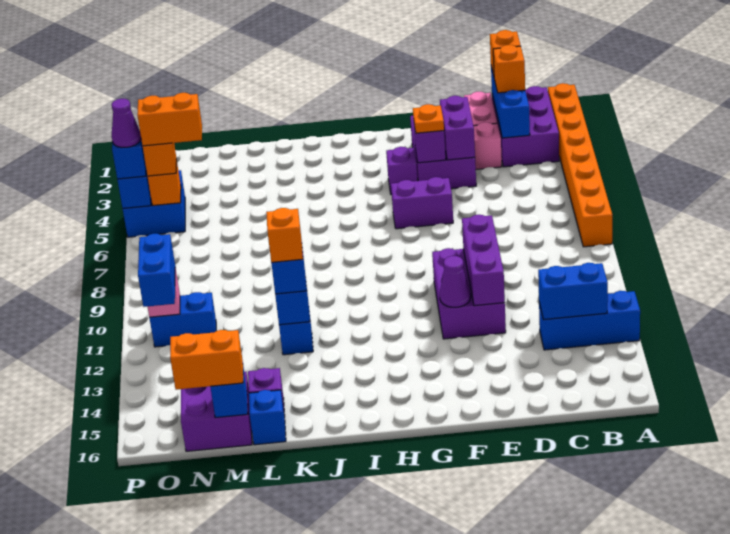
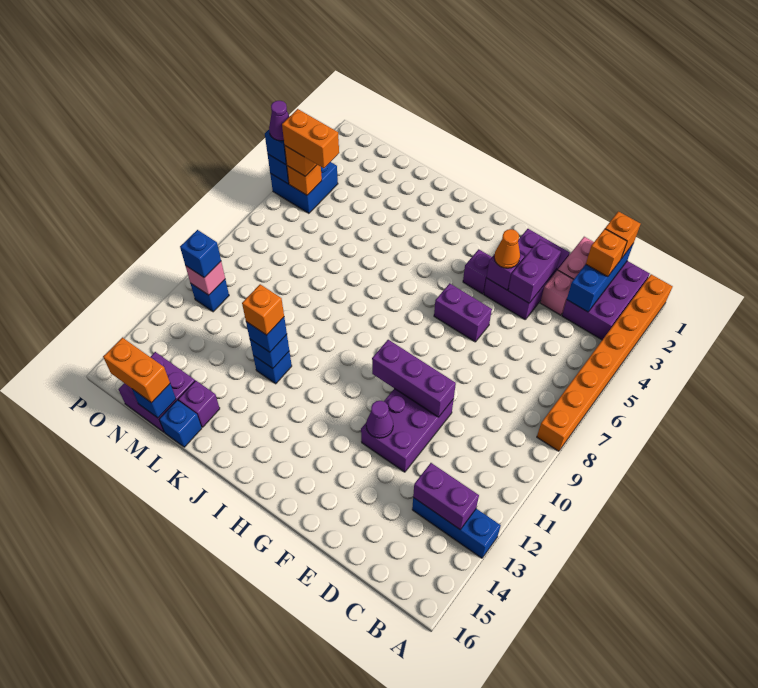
blue 1x2 brick [538,263,608,320] -> purple 1x2 brick [413,463,479,529]
purple 1x3 brick [462,215,505,306] -> purple 1x3 brick turned to [372,340,456,417]
orange 1x1 plate [413,104,444,133] -> orange 1x1 cone [494,229,520,268]
blue 1x2 brick [149,292,216,347] -> blue 1x1 brick [191,279,229,312]
blue 1x2 brick [138,234,175,307] -> blue 1x1 brick [180,230,221,278]

